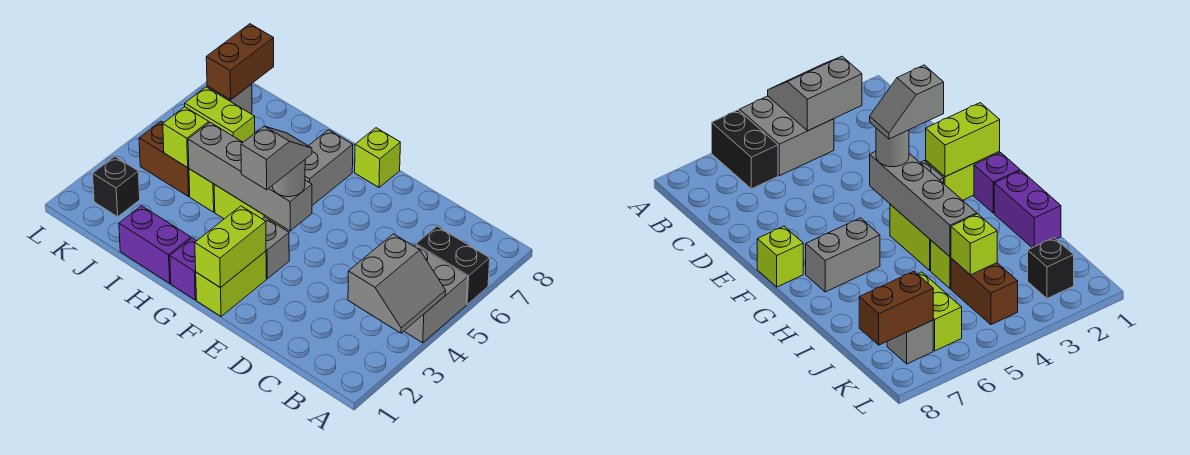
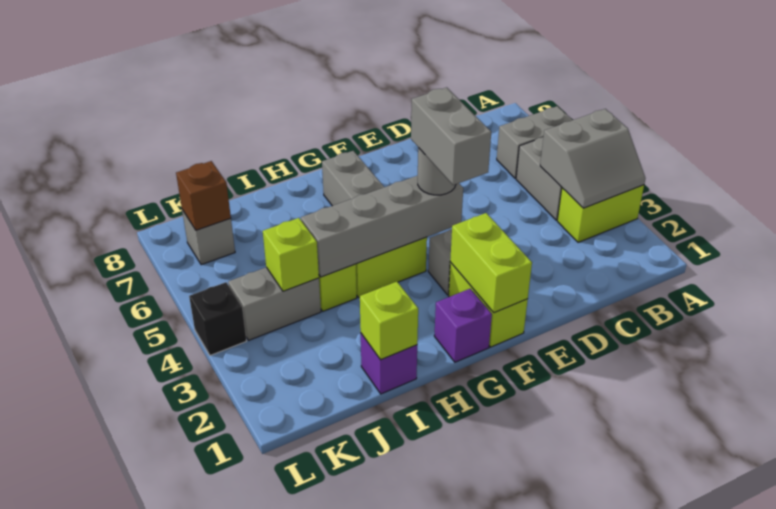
grey 2x2 slope [348,234,446,333] -> grey 2x2 slope turned to [540,109,646,208]
black 1x2 brick [416,226,490,304] -> grey 1x2 brick [497,106,572,178]
grey 1x2 slope [241,126,312,190] -> grey 1x2 brick [411,87,491,185]
lime 1x1 brick [355,128,400,187] -> lime 1x1 brick moved to [360,282,418,360]
purple 1x2 brick [119,206,191,283] -> purple 1x1 brick [361,334,417,394]
brown 1x2 brick [139,121,190,196] -> grey 1x2 brick [228,267,321,341]
lime 1x2 brick [185,87,255,142] -> lime 1x2 brick moved to [557,185,644,242]
black 1x1 brick [93,156,140,217] -> black 1x1 brick moved to [189,282,246,355]
brown 1x2 brick [206,24,274,100] -> brown 1x1 brick [176,161,231,230]

